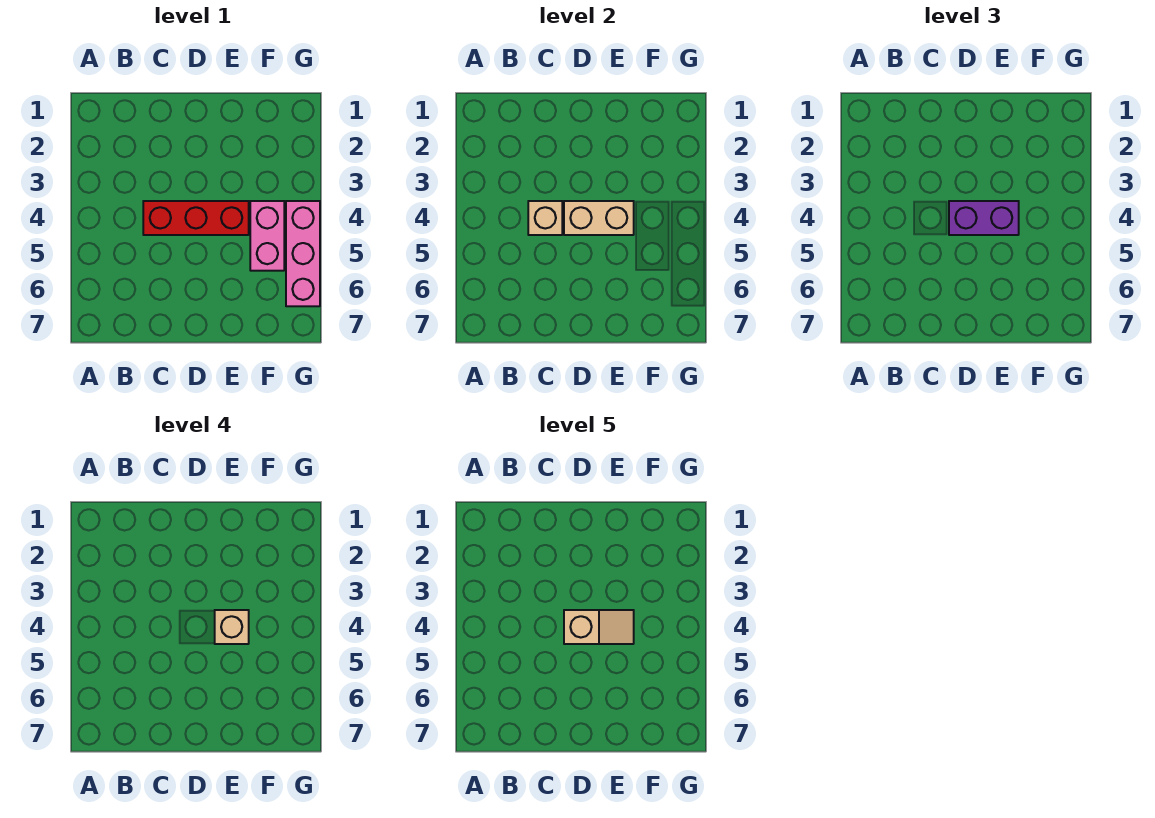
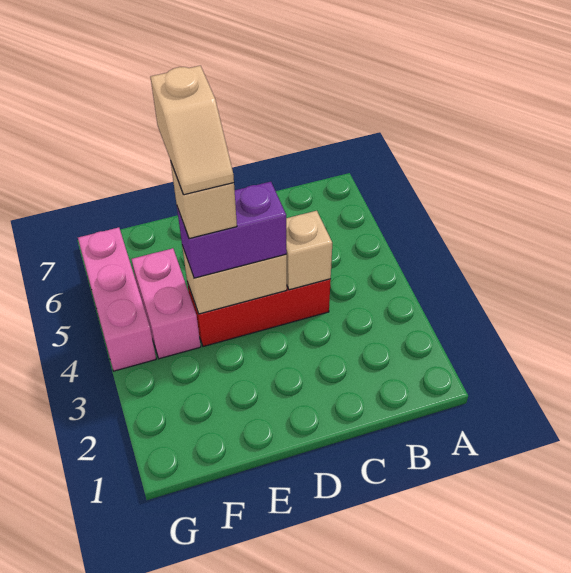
tan 1x2 slope [564,610,634,644] -> tan 1x2 slope turned to [151,66,234,195]

